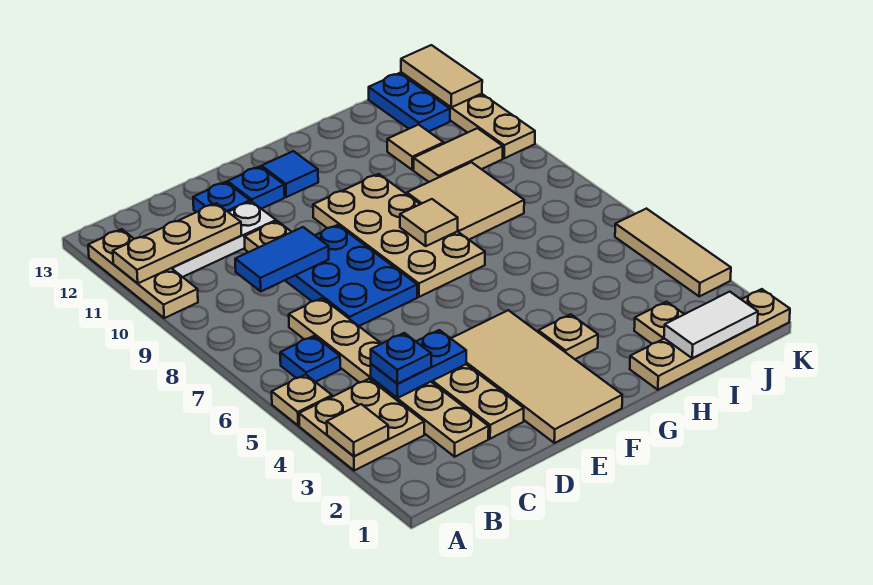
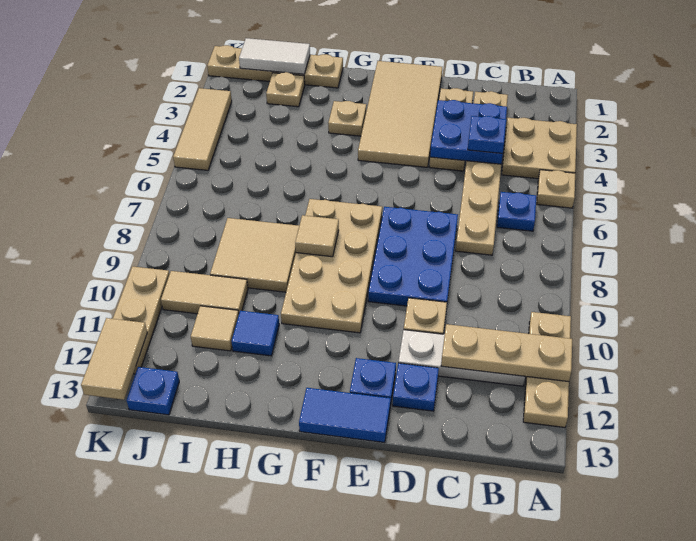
tan 1x1 tile [327,404,388,456] -> none
blue 1x2 plate [371,330,466,398] -> blue 2x2 plate [430,100,507,164]
blue 1x2 tile [235,227,329,291] -> blue 1x2 tile moved to [299,388,391,443]
blue 1x1 tile [261,151,318,197] -> blue 1x1 tile moved to [231,311,279,356]
blue 1x2 plate [369,73,450,132] -> blue 1x1 plate [127,367,179,415]

